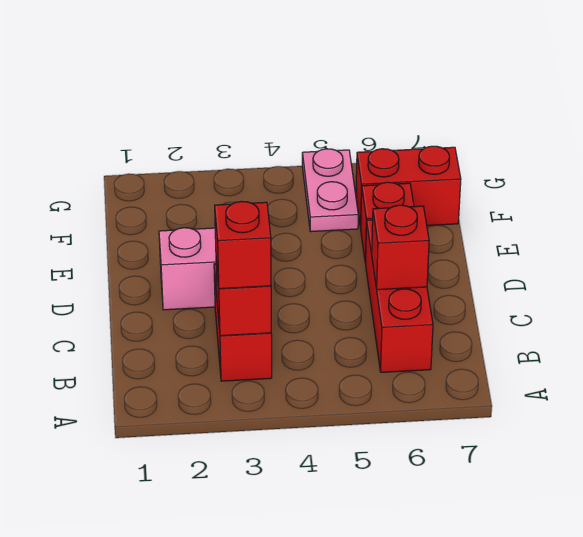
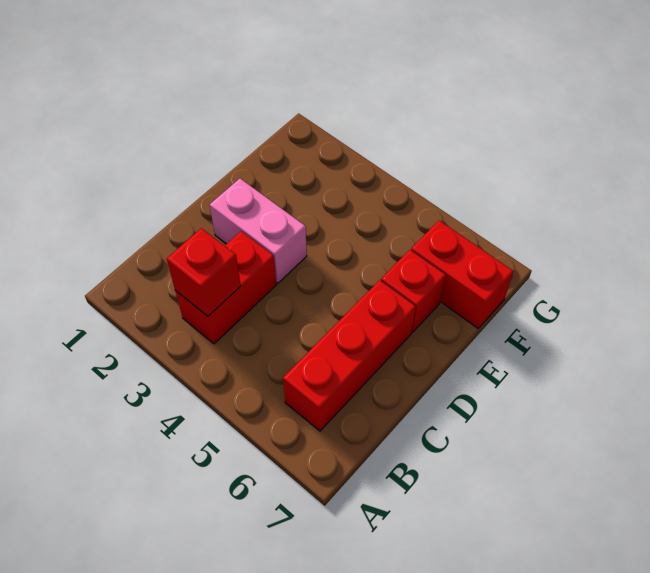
red 1x1 brick [215,201,271,289] -> none
red 1x1 brick [372,205,429,290] -> none
pink 1x2 plate [302,149,358,232] -> none

